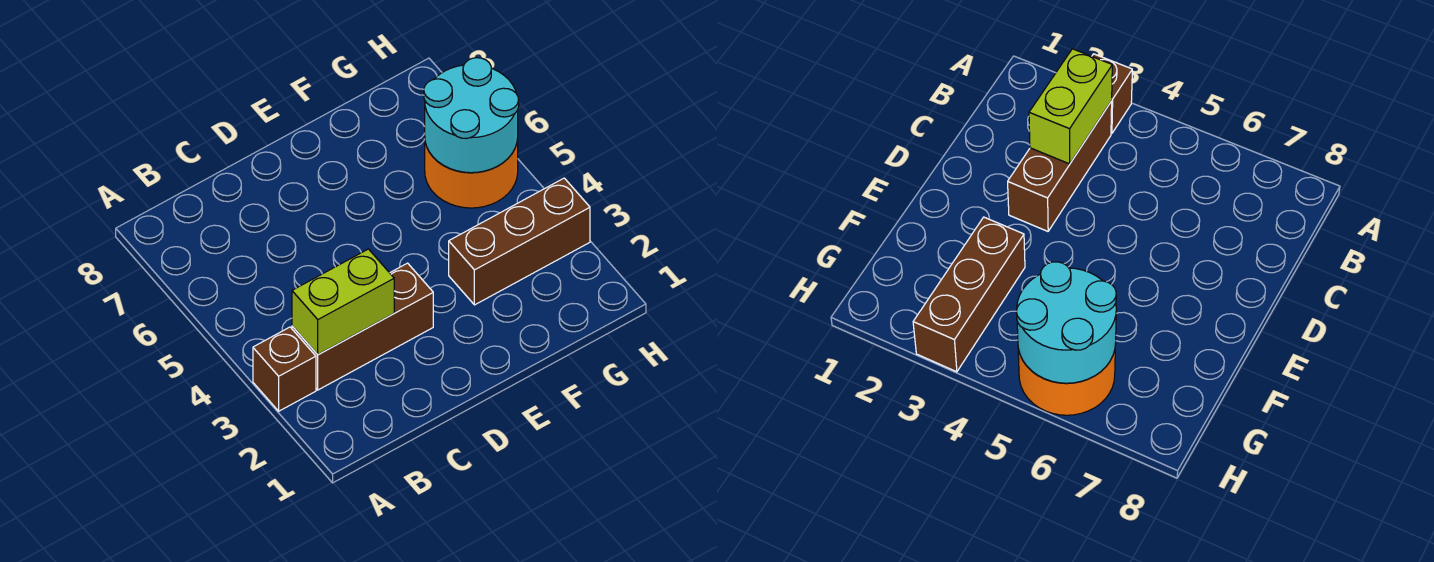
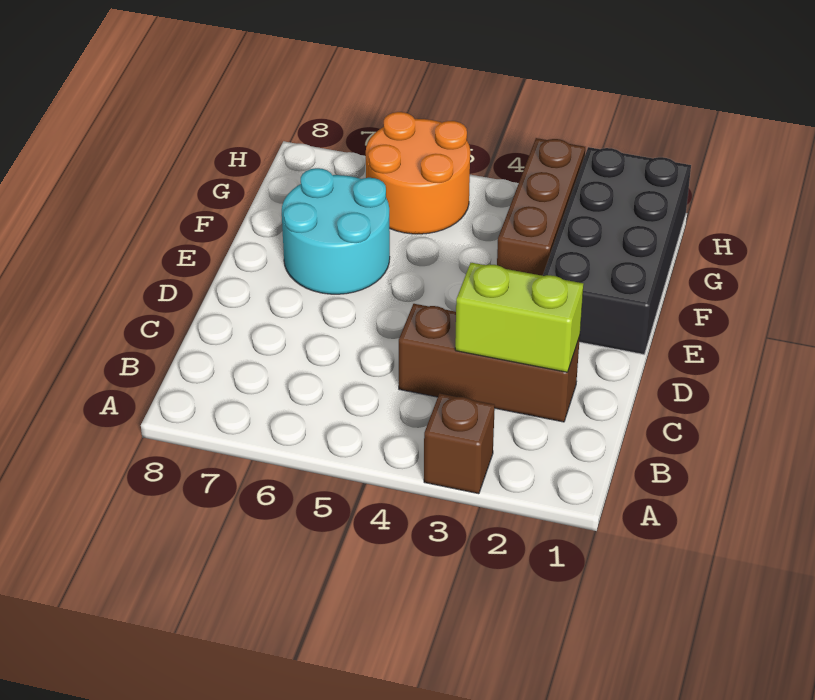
brown 1x3 brick [292,263,433,390] -> brown 1x3 brick turned to [399,304,580,422]
lime 1x2 brick [292,249,394,355] -> lime 1x2 brick turned to [455,263,584,372]
none -> black 2x4 brick [543,147,691,354]
cyan 2x2 round brick [424,58,519,173] -> cyan 2x2 round brick moved to [282,168,390,294]

